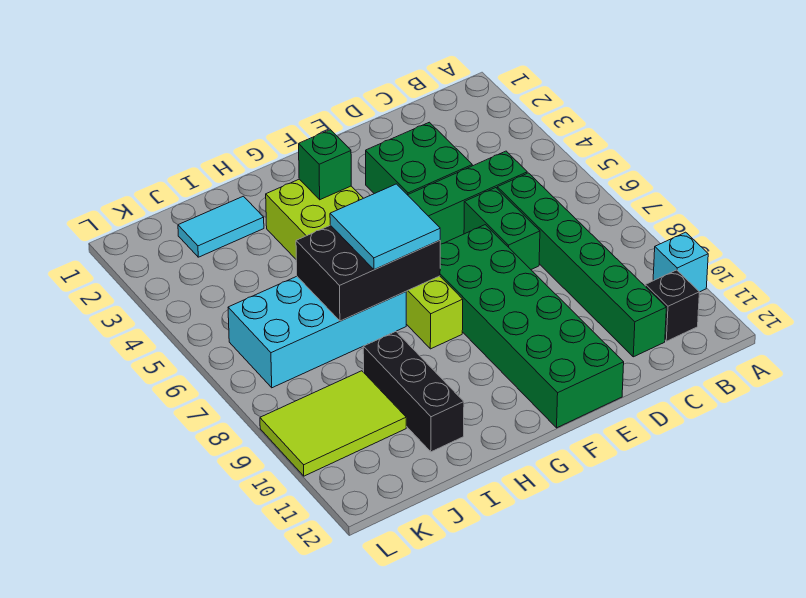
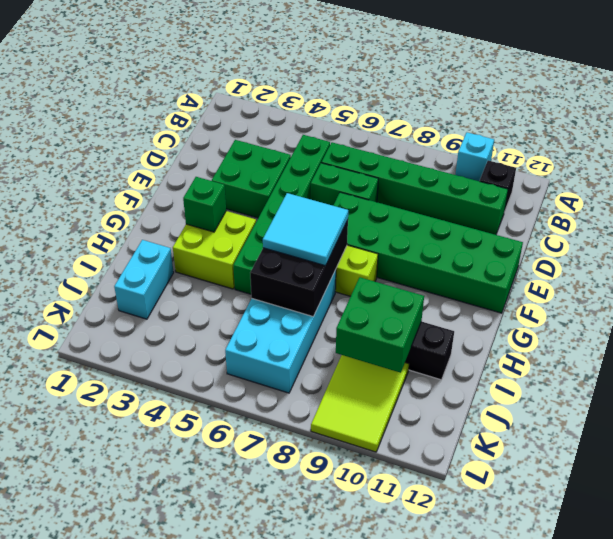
cyan 1x2 tile [178,196,264,257] -> cyan 1x2 brick [114,240,174,319]
none -> green 2x2 brick [336,277,424,373]

